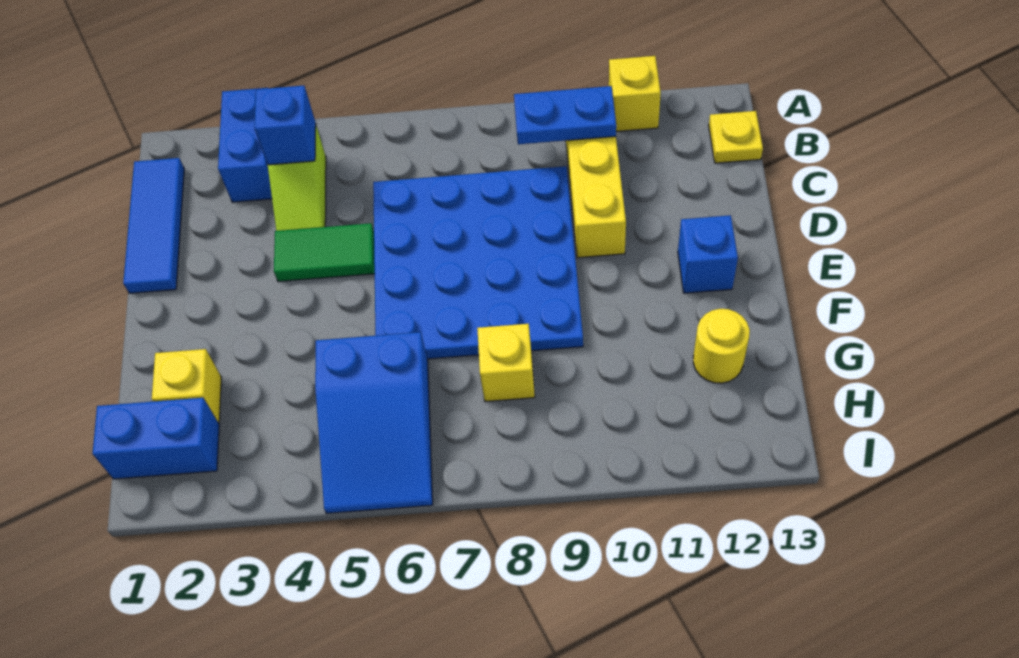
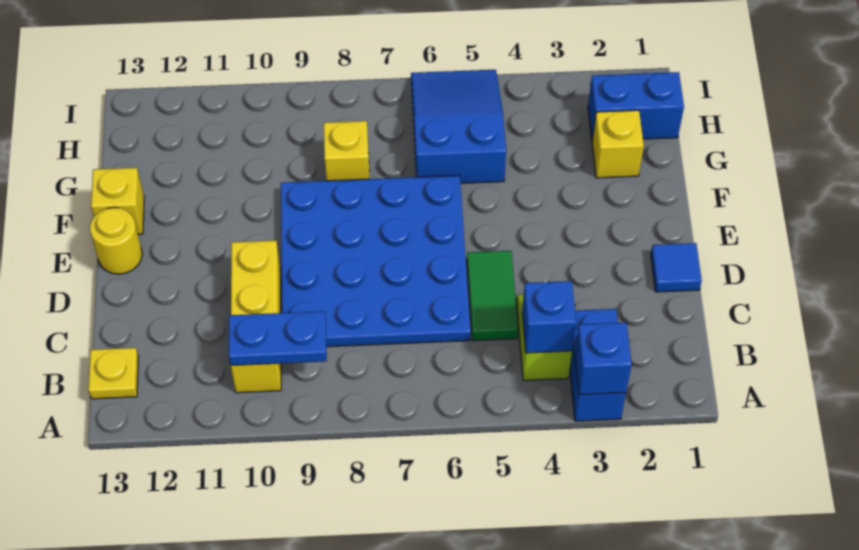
yellow 1x1 brick [609,56,661,132] -> yellow 1x1 brick moved to [91,168,144,234]
blue 1x3 tile [123,158,184,293] -> blue 1x1 tile [651,243,702,292]
green 1x2 tile [274,223,375,282] -> green 1x2 tile turned to [467,251,518,341]
blue 1x1 brick [678,215,738,293] -> blue 1x1 brick moved to [575,322,632,395]
yellow 1x1 round brick [693,309,750,383] -> yellow 1x1 round brick moved to [90,207,142,274]

